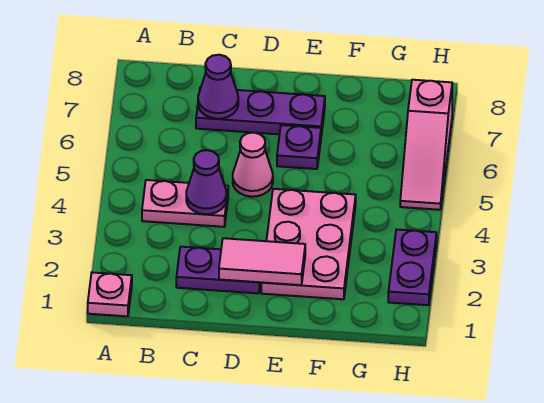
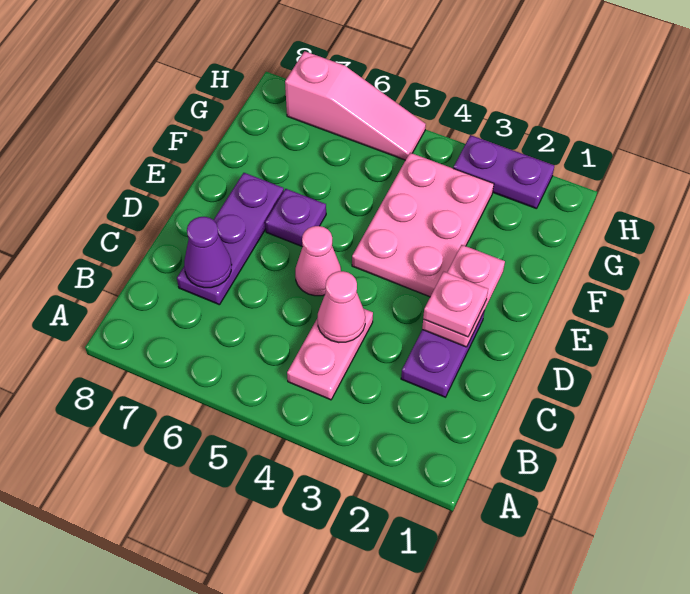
pink 1x1 plate [88,273,132,316] -> pink 1x1 plate moved to [423,272,488,337]
purple 1x1 cone [186,150,227,214] -> pink 1x1 cone [318,271,365,343]
pink 1x2 tile [219,238,305,285] -> pink 1x2 plate [422,245,505,347]
pink 2x3 plate [261,189,356,299] -> pink 2x3 plate turned to [352,153,494,297]

